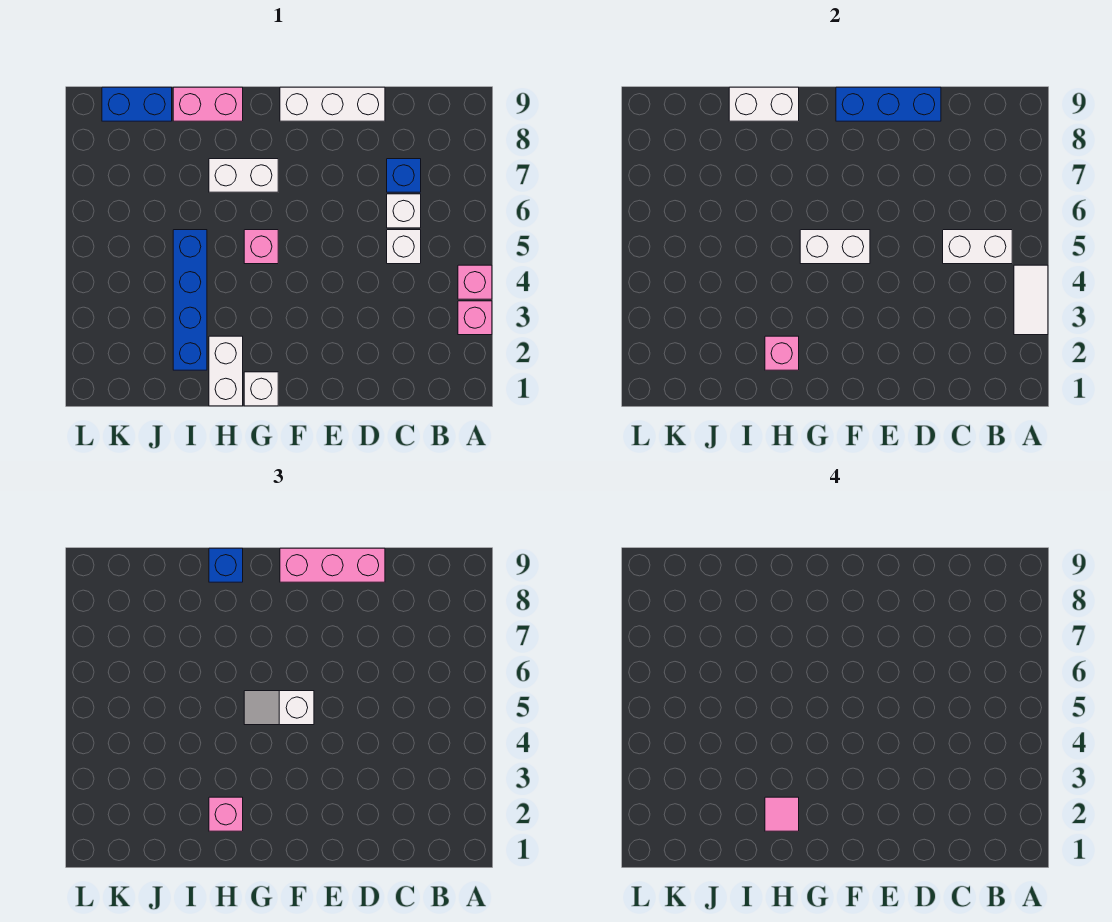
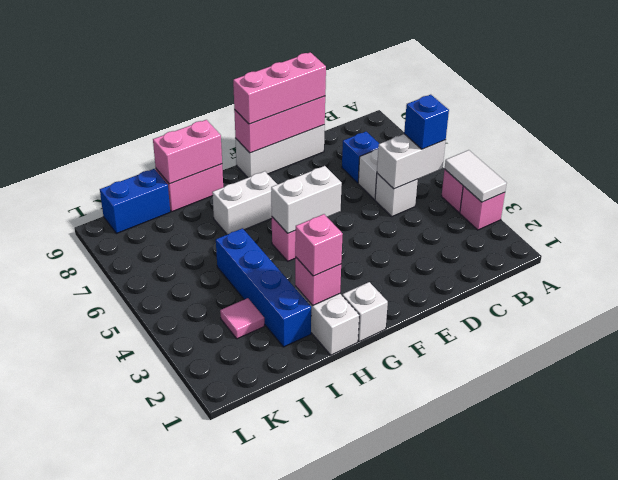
blue 1x3 brick [836,87,941,121] -> pink 1x3 brick [234,96,325,153]
white 1x2 slope [244,691,314,725] -> none
pink 1x1 tile [765,797,799,831] -> pink 1x1 tile moved to [220,298,264,339]
white 1x2 brick [729,87,799,121] -> pink 1x2 brick [153,120,222,184]
blue 1x1 brick [209,548,243,582] -> blue 1x1 brick moved to [404,95,449,149]

